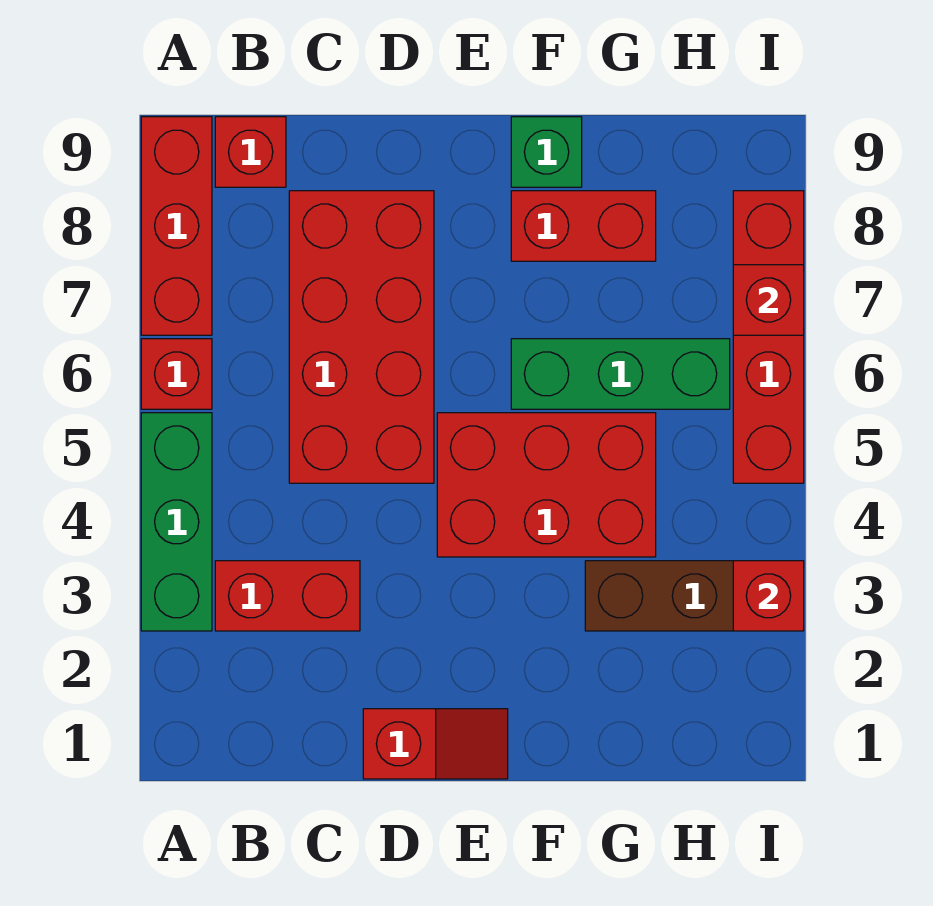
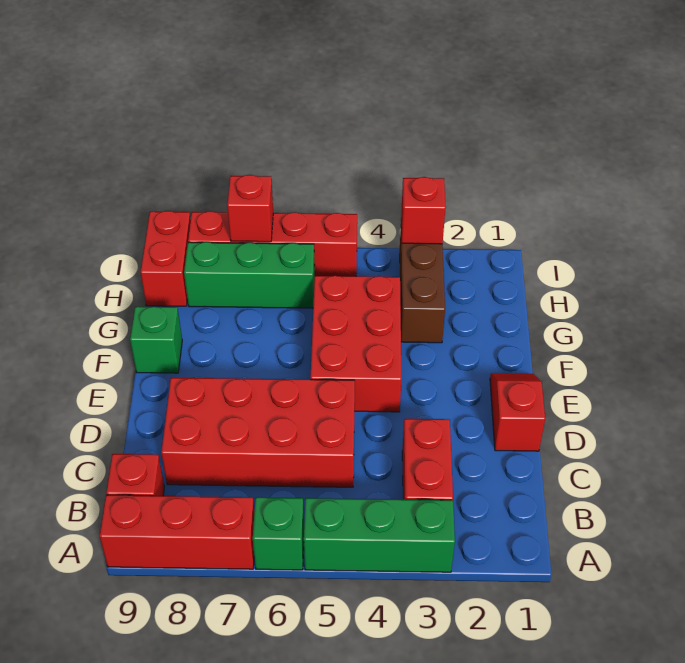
red 1x1 brick [141,339,212,409] -> green 1x1 brick [253,497,304,570]
green 1x3 brick [511,339,730,409] -> green 1x3 brick turned to [184,242,315,308]
red 1x2 brick [511,191,656,261] -> red 1x2 brick moved to [141,211,191,306]

